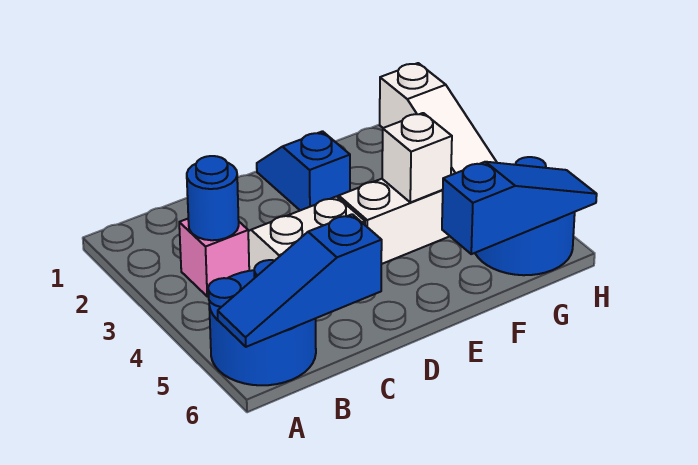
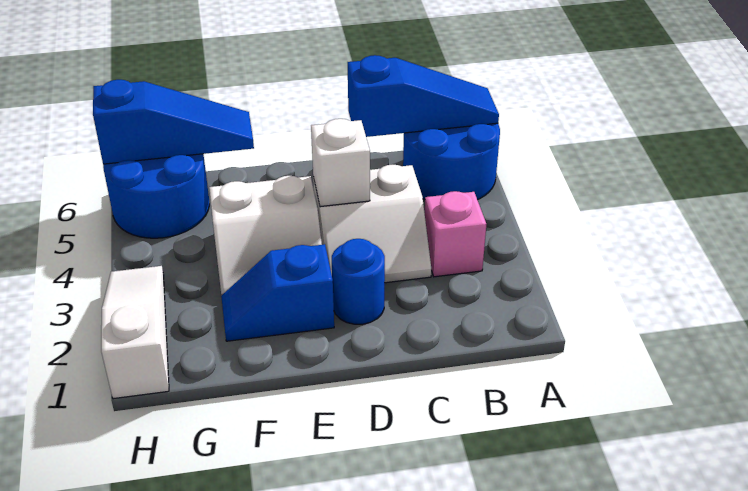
blue 1x1 round brick [187,156,239,240] -> blue 1x1 round brick moved to [332,239,385,324]
blue 1x2 slope [257,131,350,210] -> blue 1x2 slope turned to [221,244,334,341]
white 1x1 brick [382,113,452,202] -> white 1x1 brick moved to [311,119,370,207]
blue 1x3 slope [442,162,597,254] -> blue 1x3 slope turned to [93,80,254,164]

